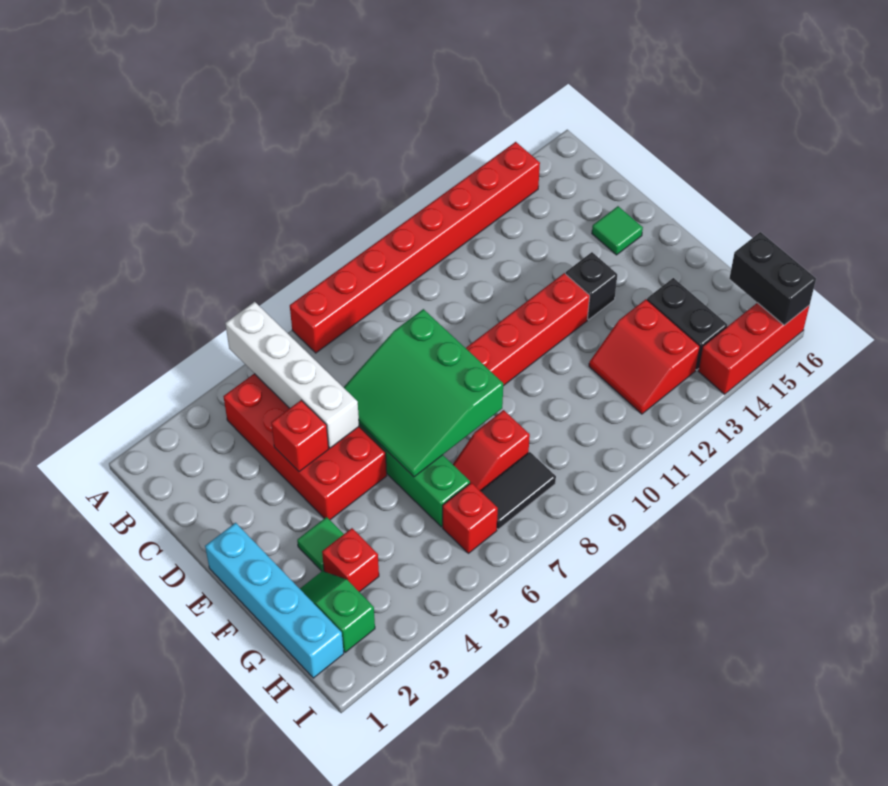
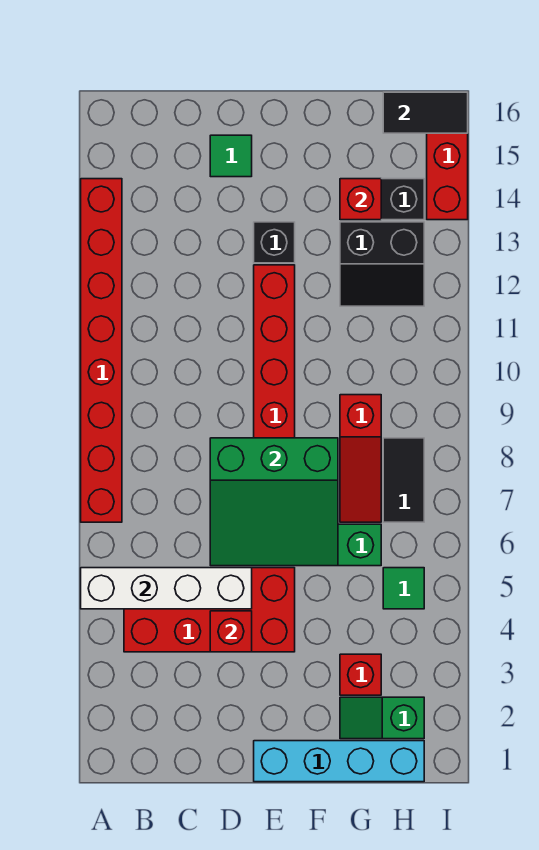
green 1x1 tile [297,517,344,571] -> green 1x1 tile moved to [383,568,424,609]
red 1x2 slope [453,410,530,491] -> red 1x3 slope [340,395,381,522]
red 2x2 slope [589,299,700,414] -> black 2x2 slope [340,222,424,306]
red 1x1 brick [443,483,498,553] -> red 1x1 brick moved to [340,179,381,220]
black 1x2 brick [729,232,816,325] -> black 1x2 tile [383,92,468,133]

